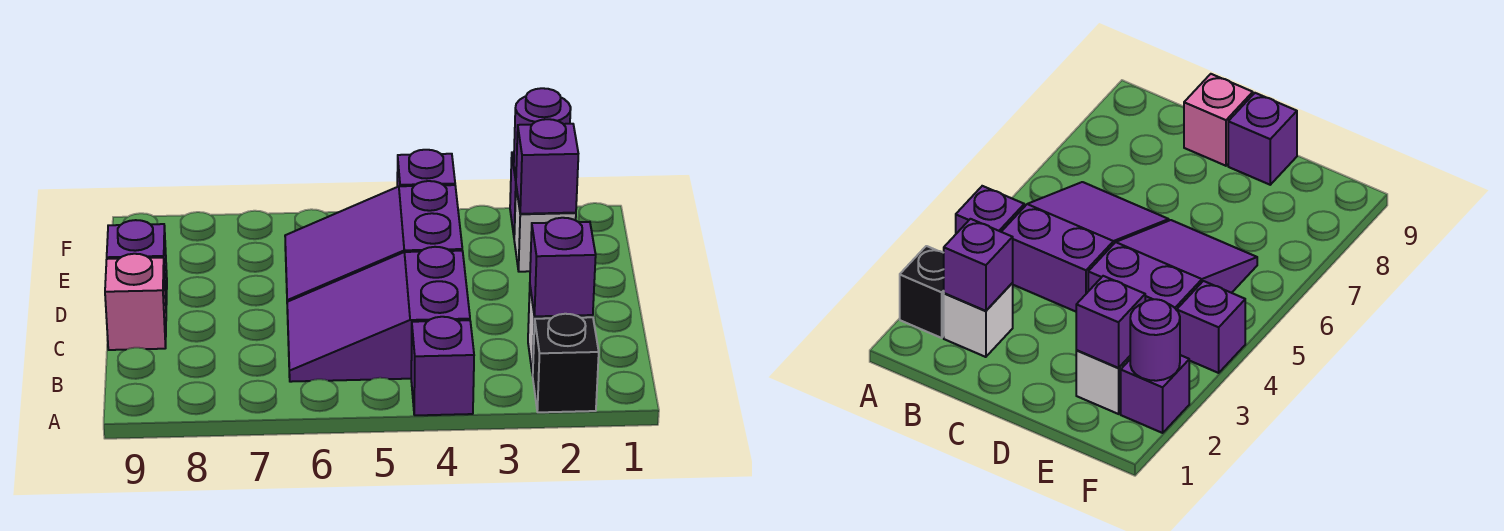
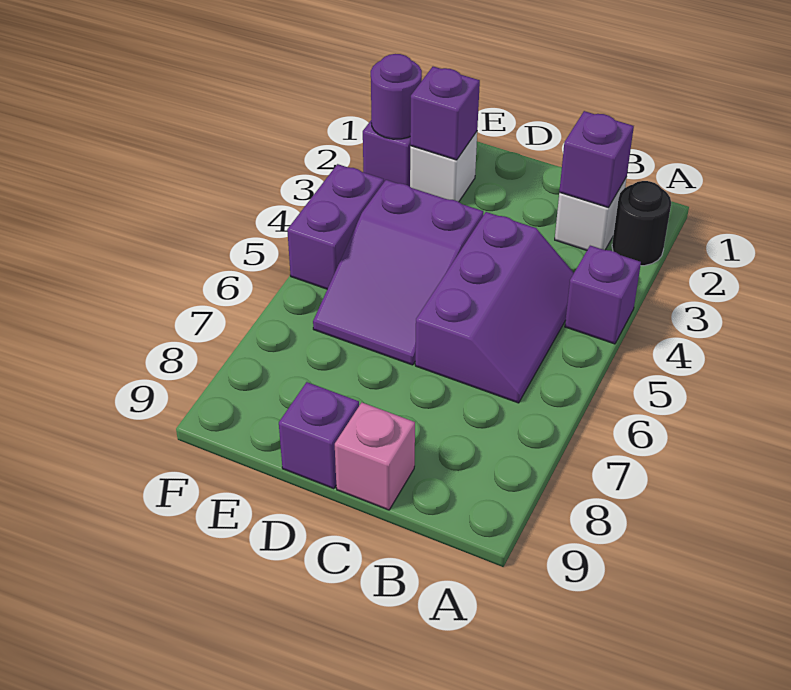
black 1x1 brick [532,314,599,412] -> black 1x1 round brick [612,181,671,266]
purple 2x3 slope [287,247,470,382] -> purple 2x3 slope turned to [415,212,574,403]
purple 1x1 brick [397,150,455,187] -> purple 1x2 brick [287,164,384,289]

